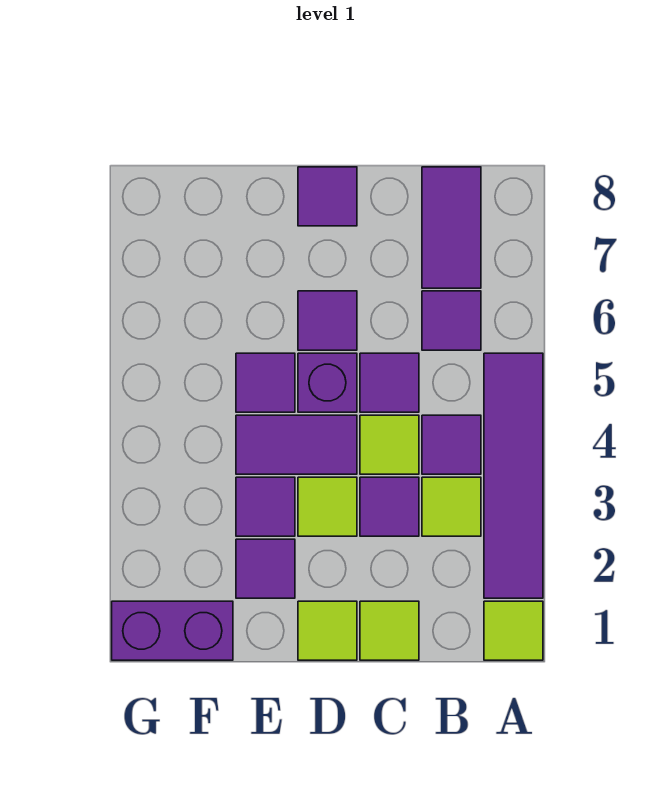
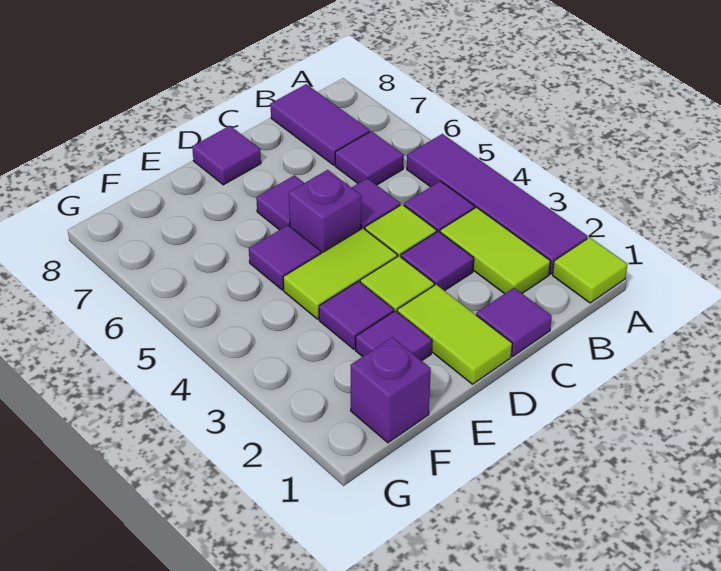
lime 1x1 tile [422,477,481,536] -> lime 1x2 tile [440,207,550,294]
lime 1x1 tile [360,601,419,660] -> purple 1x1 tile [476,288,552,356]
lime 1x1 tile [298,601,357,660] -> lime 1x2 tile [397,285,512,384]
purple 1x2 tile [236,415,357,474] -> lime 1x2 tile [283,228,397,319]
purple 1x2 brick [112,601,233,660] -> purple 1x1 brick [351,337,431,443]

